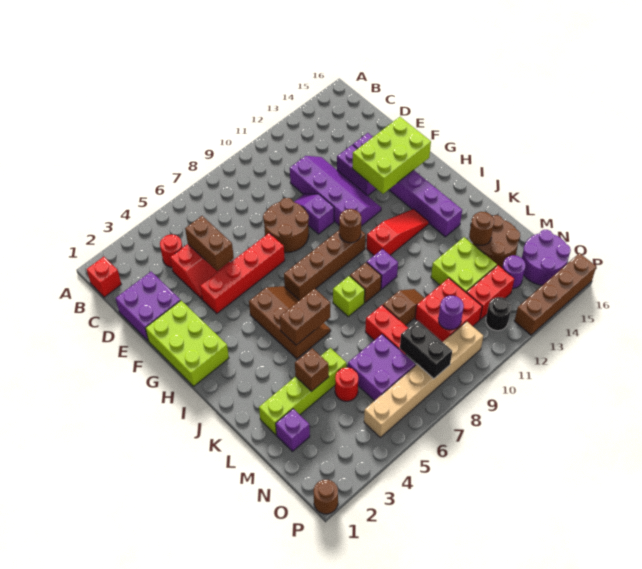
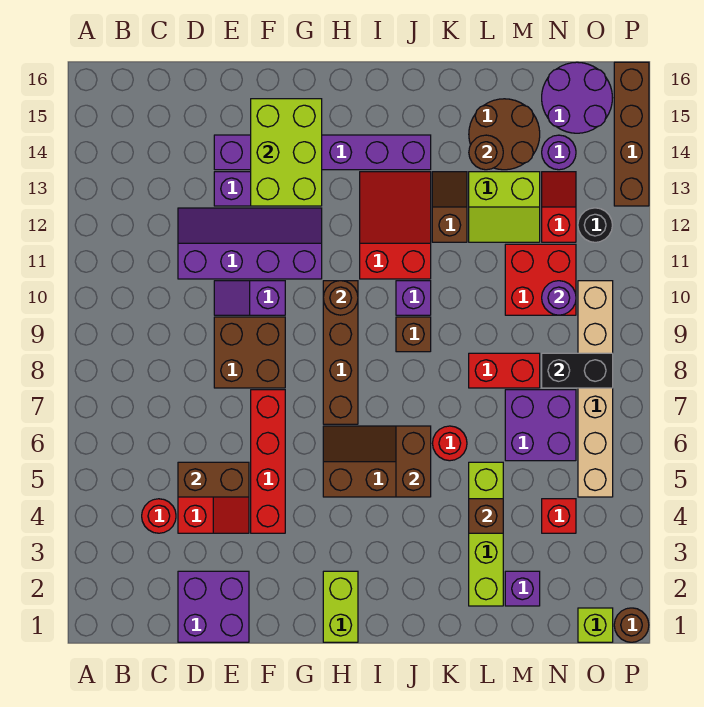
red 1x1 brick [87,257,121,297] -> red 1x1 brick moved to [542,499,576,533]
brown 2x2 round brick [263,198,309,253] -> brown 2x2 brick [214,317,285,388]
lime 2x3 brick [145,301,229,386] -> lime 1x2 brick [323,571,358,642]
red 1x3 slope [367,209,429,255] -> red 2x3 slope [360,172,431,279]
lime 1x1 brick [333,276,365,316] -> lime 1x1 brick moved to [578,608,613,642]
brown 1x2 slope [383,289,424,325] -> brown 1x2 slope moved to [432,172,467,242]
lime 2x2 brick [431,237,497,292] -> lime 2x2 slope [469,172,540,242]
red 1x1 round brick [335,367,358,401] -> red 1x1 round brick moved to [432,426,467,461]
red 1x2 brick [466,265,514,320] -> red 1x2 slope [542,172,576,242]

